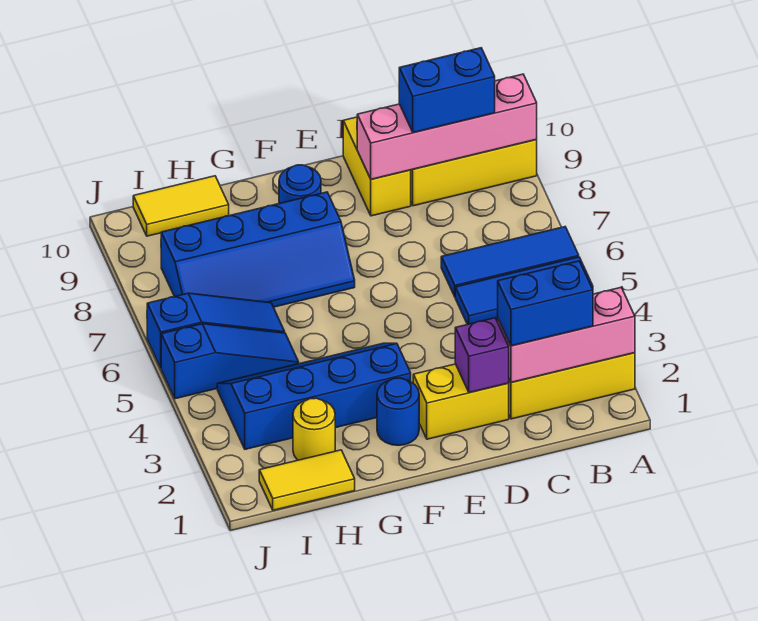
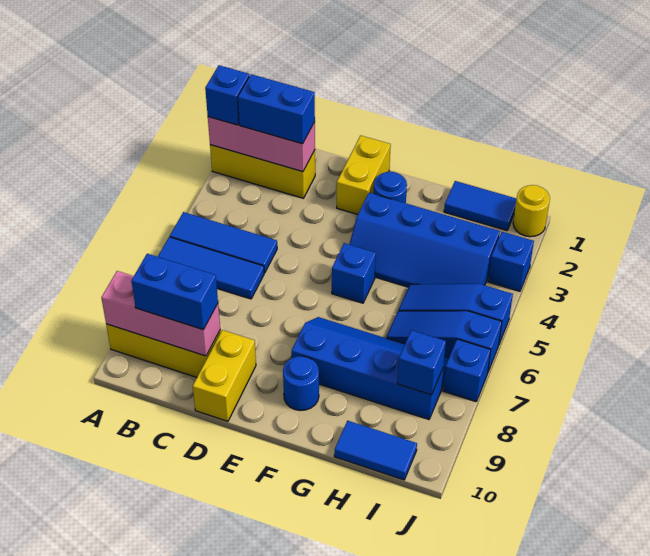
none -> blue 1x1 brick [205,65,249,125]
pink 1x4 brick [357,74,537,179] -> pink 1x3 brick [101,271,220,356]
yellow 1x2 brick [413,364,509,439] -> yellow 1x2 brick turned to [337,135,391,215]
purple 1x1 brick [455,318,509,393] -> none
none -> blue 1x1 brick [332,243,376,303]
yellow 1x2 tile [259,450,355,510] -> blue 1x2 tile [444,181,517,231]
yellow 1x1 round brick [293,398,335,460] -> yellow 1x1 round brick moved to [513,185,550,237]
yellow 1x2 tile [133,176,229,236] -> blue 1x2 tile [334,421,417,480]
none -> blue 1x1 brick [397,330,446,395]
none -> blue 1x1 brick [488,232,534,291]
none -> blue 1x1 brick [443,339,491,402]

